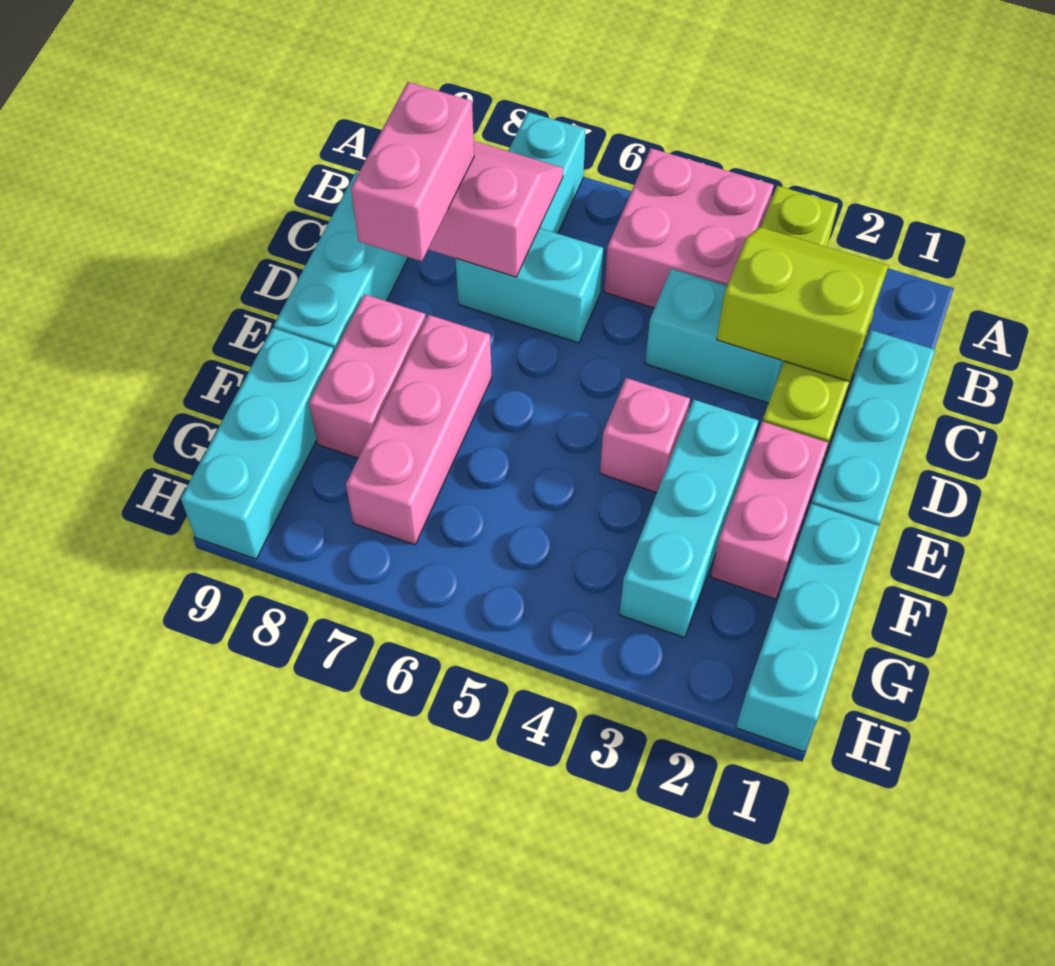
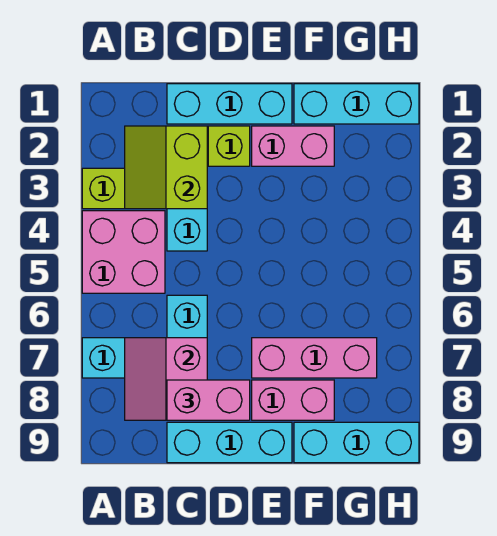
cyan 1x3 brick [619,400,759,638] -> none
pink 1x1 brick [600,378,690,493] -> none

